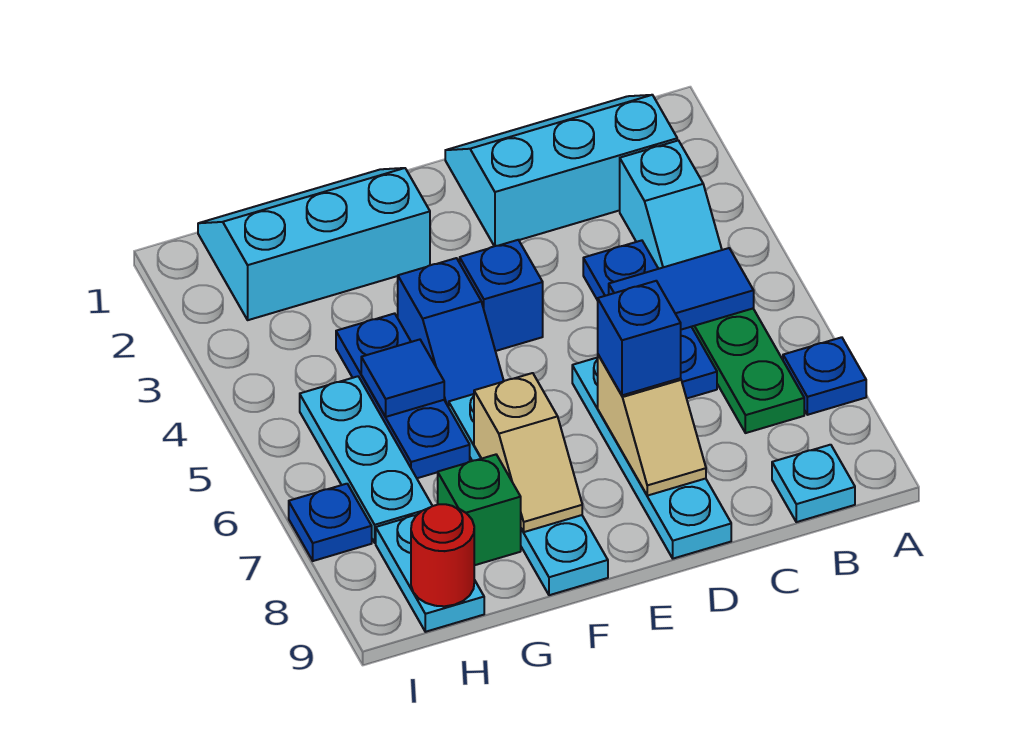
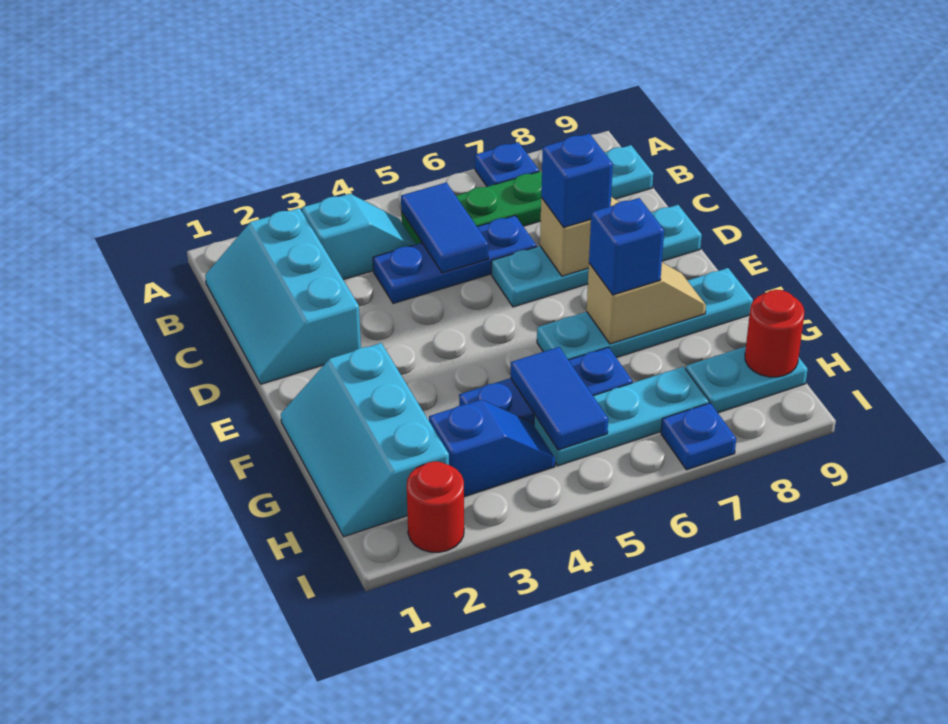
blue 1x1 brick [460,240,543,351] -> blue 1x1 brick moved to [589,198,664,295]
blue 1x2 slope [398,258,504,407] -> blue 1x2 slope moved to [429,400,555,497]
blue 1x1 tile [361,340,444,417] -> blue 1x2 tile [511,347,608,450]
green 1x1 brick [438,455,521,565] -> none
none -> red 1x1 round brick [407,462,464,552]

